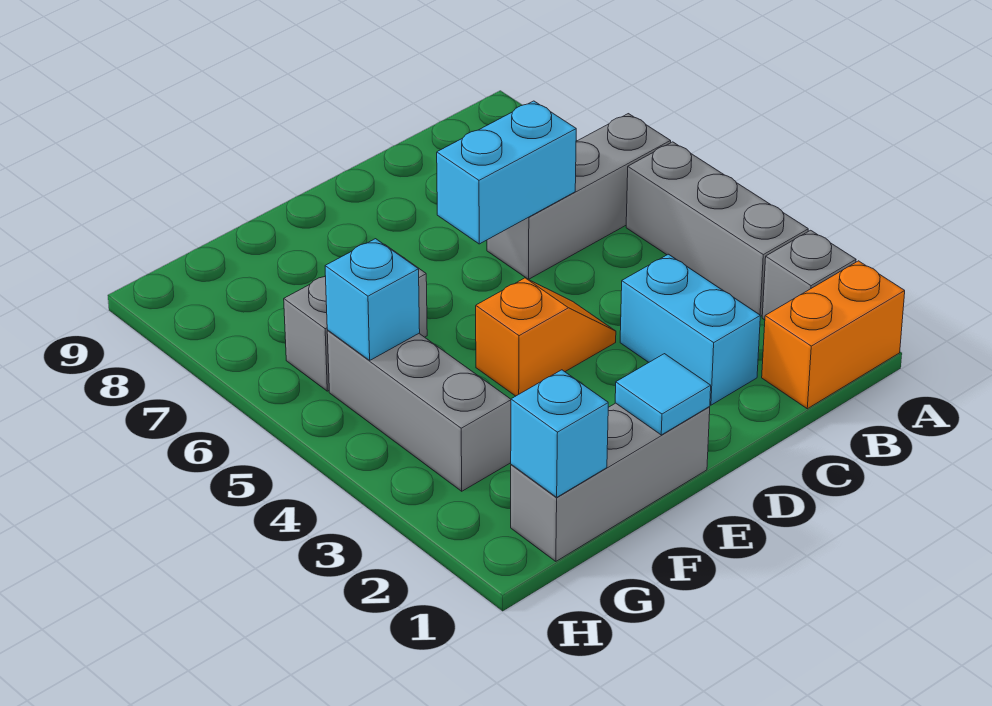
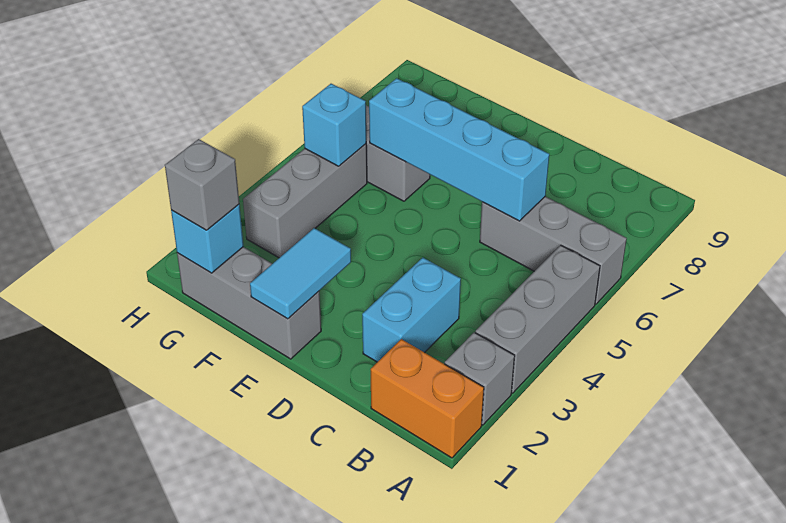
cyan 1x2 brick [437,101,576,244] -> cyan 1x4 brick [369,78,549,221]
orange 1x2 slope [476,278,616,396] -> none
cyan 1x1 tile [615,354,711,435] -> cyan 1x2 tile [250,228,351,319]
none -> grey 1x1 brick [165,139,239,230]

